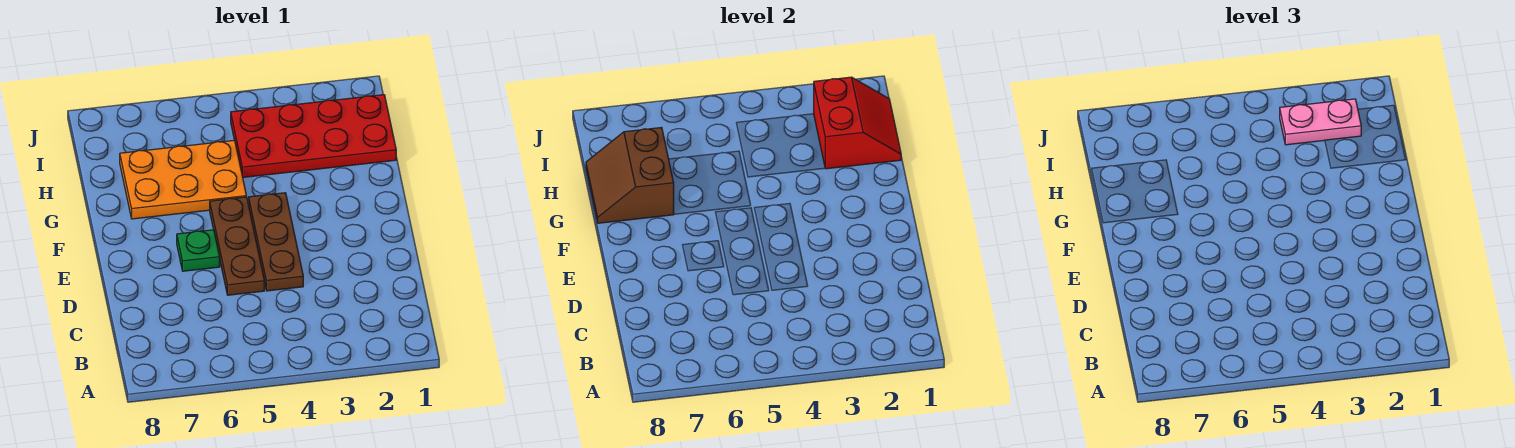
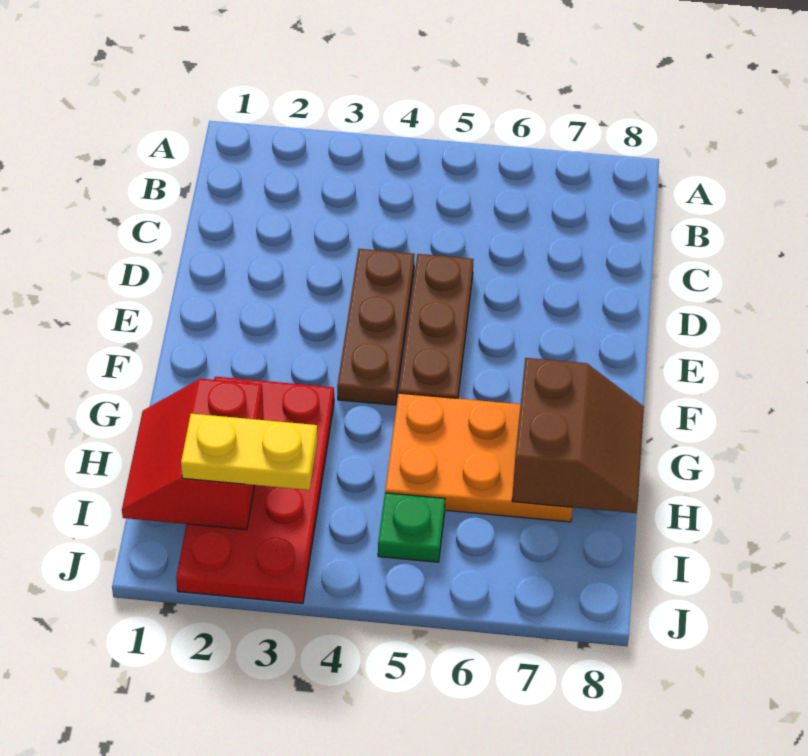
green 1x1 plate [177,230,220,271] -> green 1x1 plate moved to [378,493,445,562]
red 2x4 plate [231,95,396,177] -> red 2x4 plate turned to [176,377,334,604]
pink 1x2 plate [1280,99,1361,145] -> yellow 1x2 plate [181,414,318,490]

